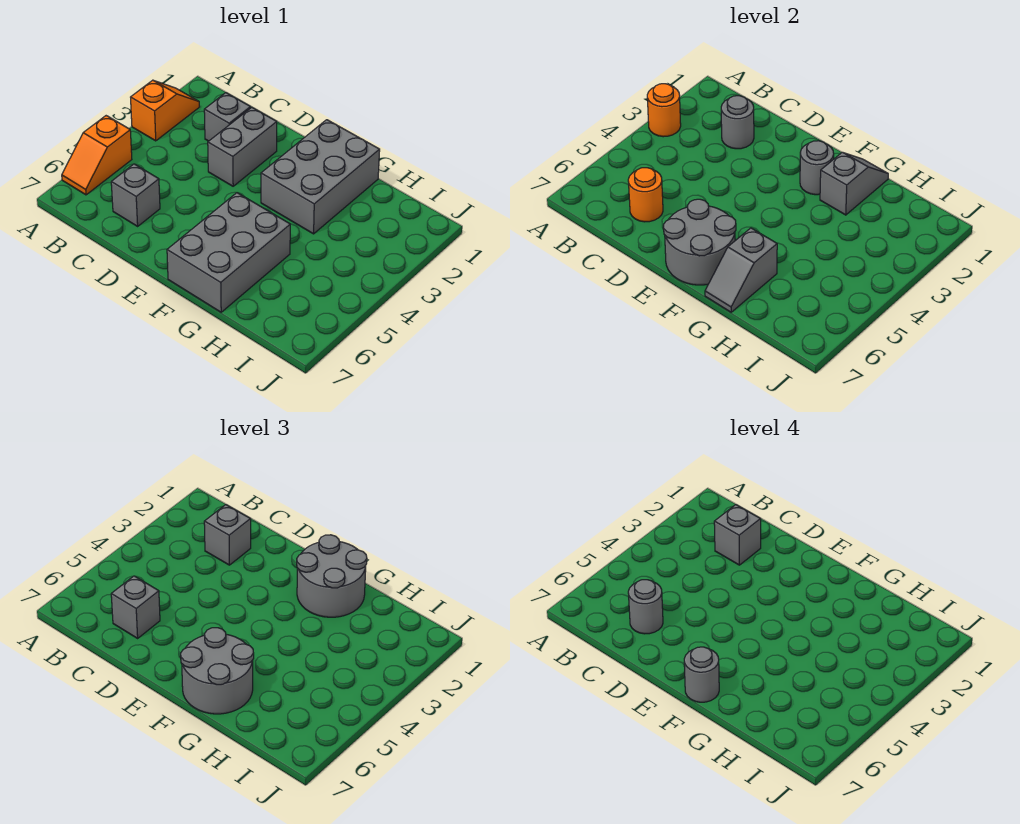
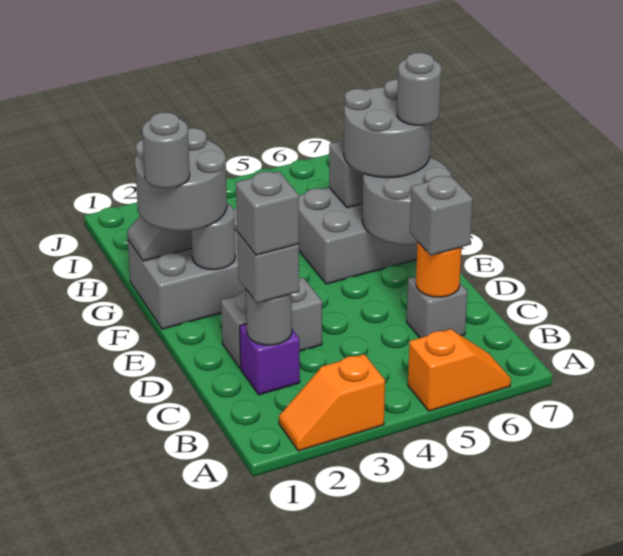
orange 1x1 round brick [647,84,681,137] -> none
grey 1x1 brick [204,93,251,141] -> purple 1x1 brick [240,323,300,395]
grey 1x1 round brick [628,580,663,634] -> grey 1x1 round brick moved to [142,112,190,188]

